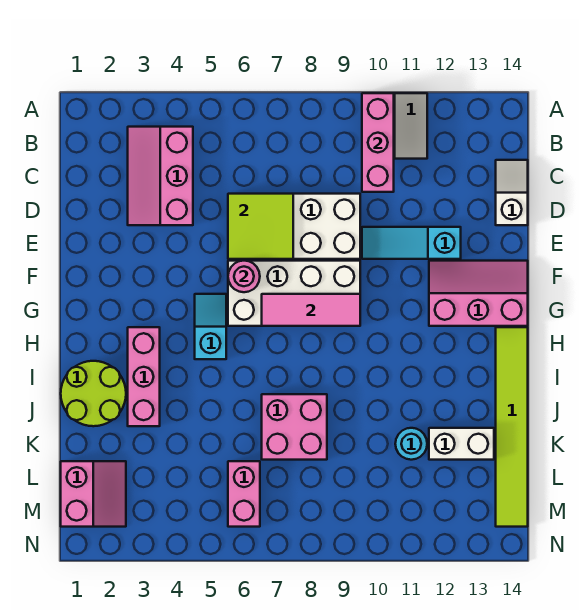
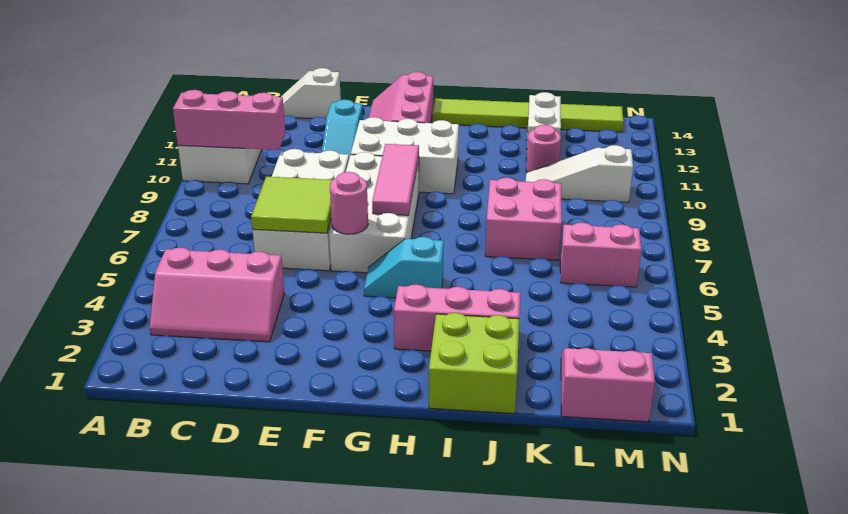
none -> white 2x3 brick [351,117,459,194]
lime 2x2 round brick [61,361,126,426] -> lime 2x2 brick [429,313,519,414]
none -> white 1x3 slope [526,145,633,202]
cyan 1x1 round brick [395,428,427,460] -> pink 1x1 round brick [526,125,561,173]

